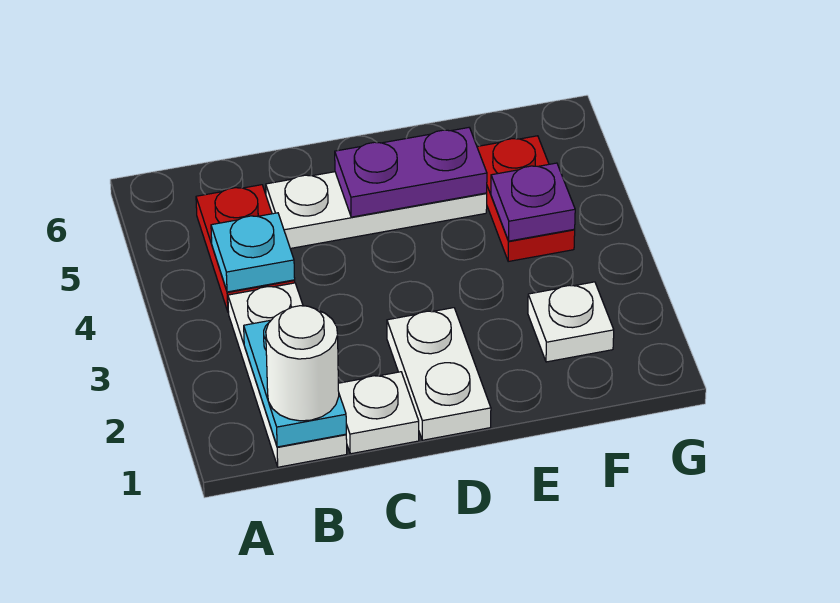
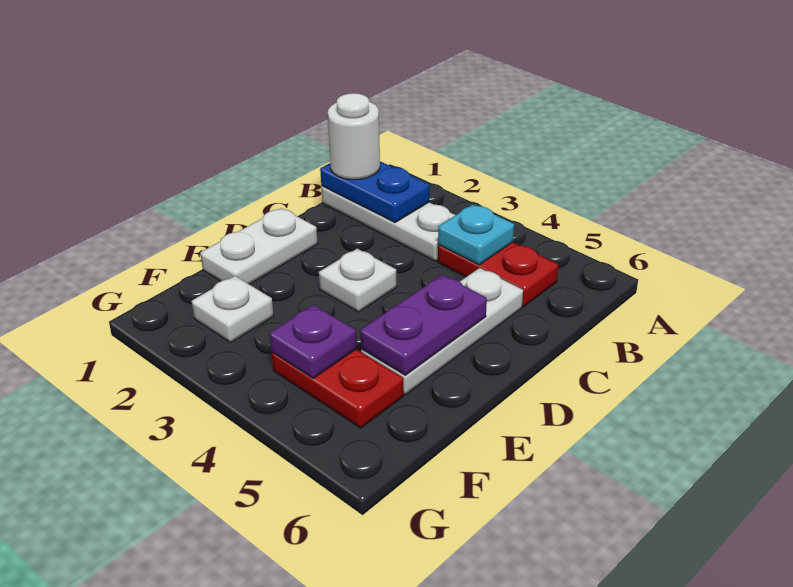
cyan 1x2 plate [244,320,346,447] -> blue 1x2 plate [320,162,430,222]
white 1x1 plate [338,372,419,454] -> white 1x1 plate moved to [319,249,397,312]
white 1x2 plate [387,308,491,440] -> white 1x2 plate turned to [200,208,318,284]

